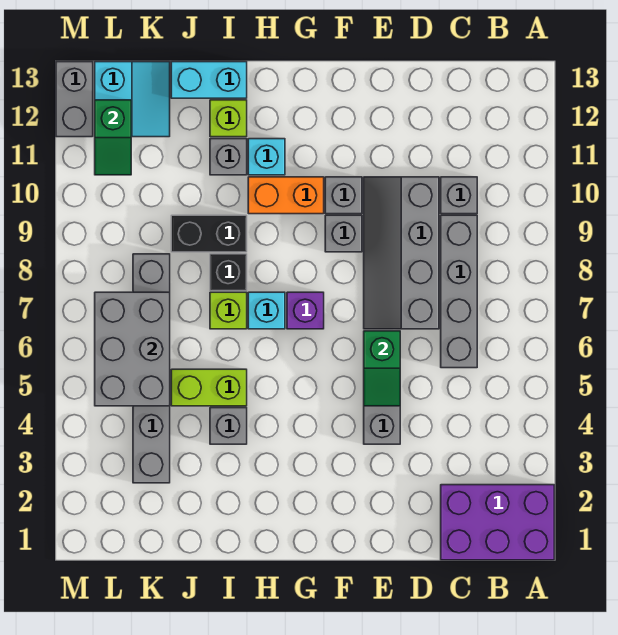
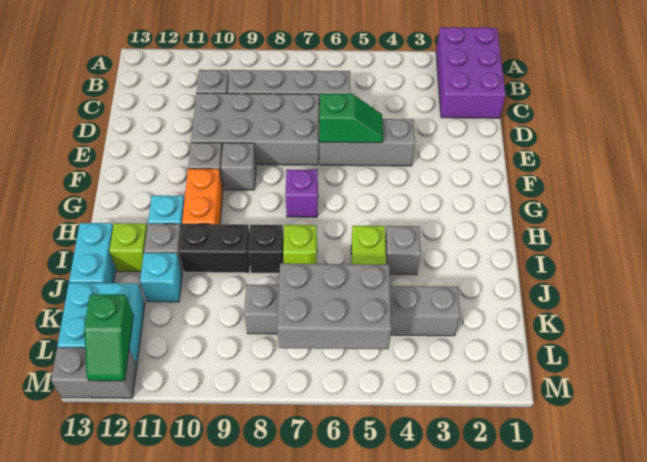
grey 2x4 slope [364,177,439,329] -> grey 2x4 brick [191,93,319,165]
cyan 1x1 brick [248,292,285,329] -> cyan 1x1 brick moved to [140,253,182,302]
black 1x2 brick [171,215,247,252] -> black 1x2 brick turned to [179,224,250,273]
cyan 2x2 slope [95,62,170,137] -> cyan 2x2 brick [57,283,145,365]
green 1x2 slope [95,100,131,175] -> green 1x2 slope turned to [84,294,134,381]

